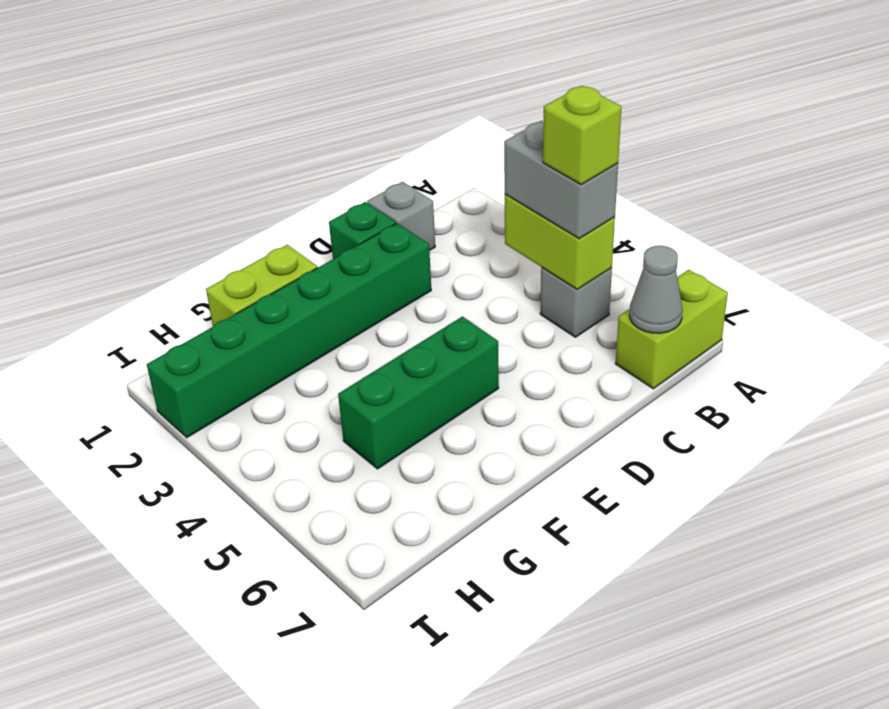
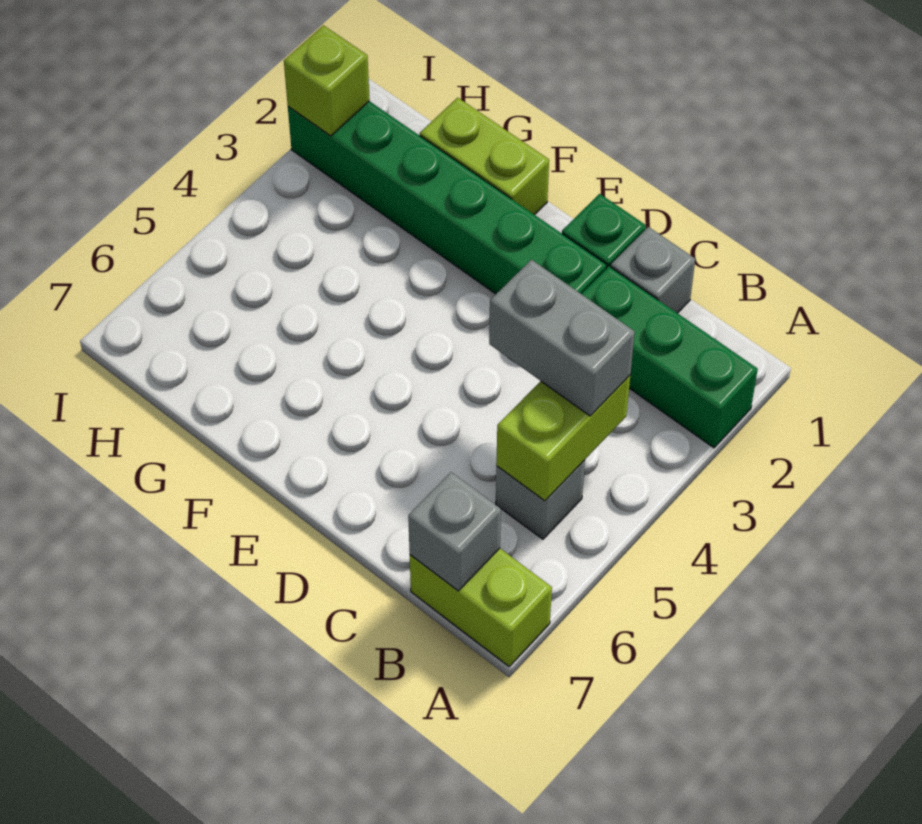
grey 1x2 brick [504,121,618,239] -> grey 1x2 brick turned to [489,260,635,416]
lime 1x1 brick [543,86,621,184] -> lime 1x1 brick moved to [284,25,370,136]
grey 1x1 cone [630,246,683,333] -> grey 1x1 brick [408,472,501,591]
green 1x3 brick [338,317,499,469] -> green 1x3 brick moved to [582,266,758,448]

